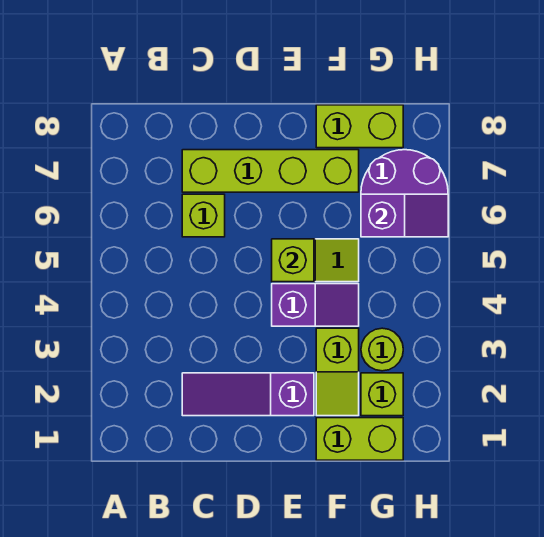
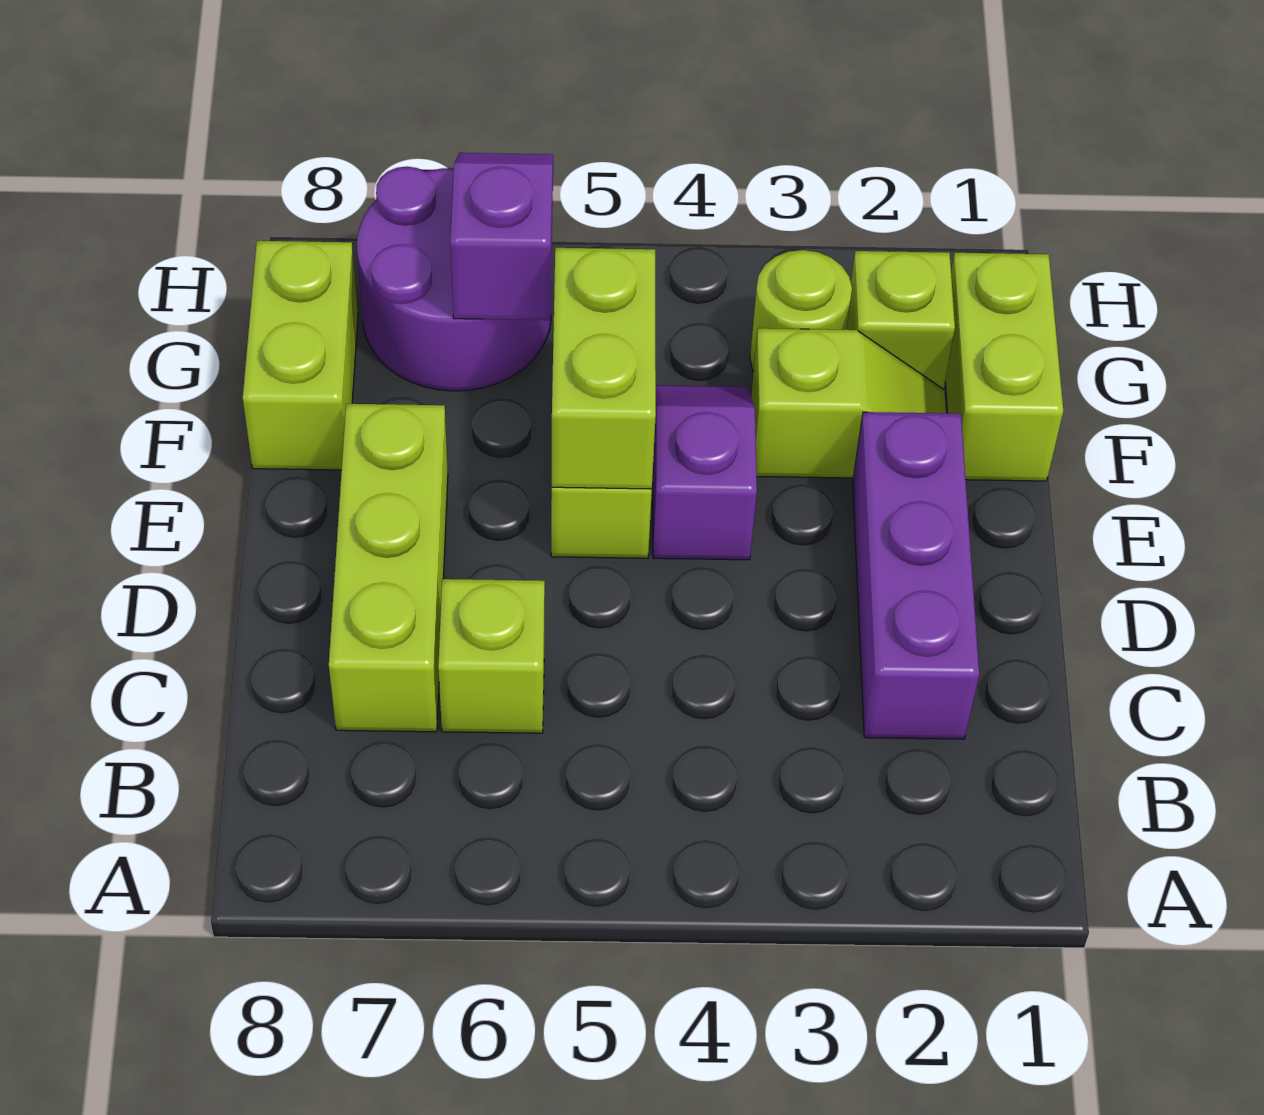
purple 1x3 slope [182,373,314,416] -> purple 1x3 brick [853,412,979,739]
lime 1x4 brick [182,150,359,192] -> lime 1x3 brick [329,404,448,732]
lime 1x1 brick [272,239,314,282] -> lime 1x2 brick [552,248,656,489]

